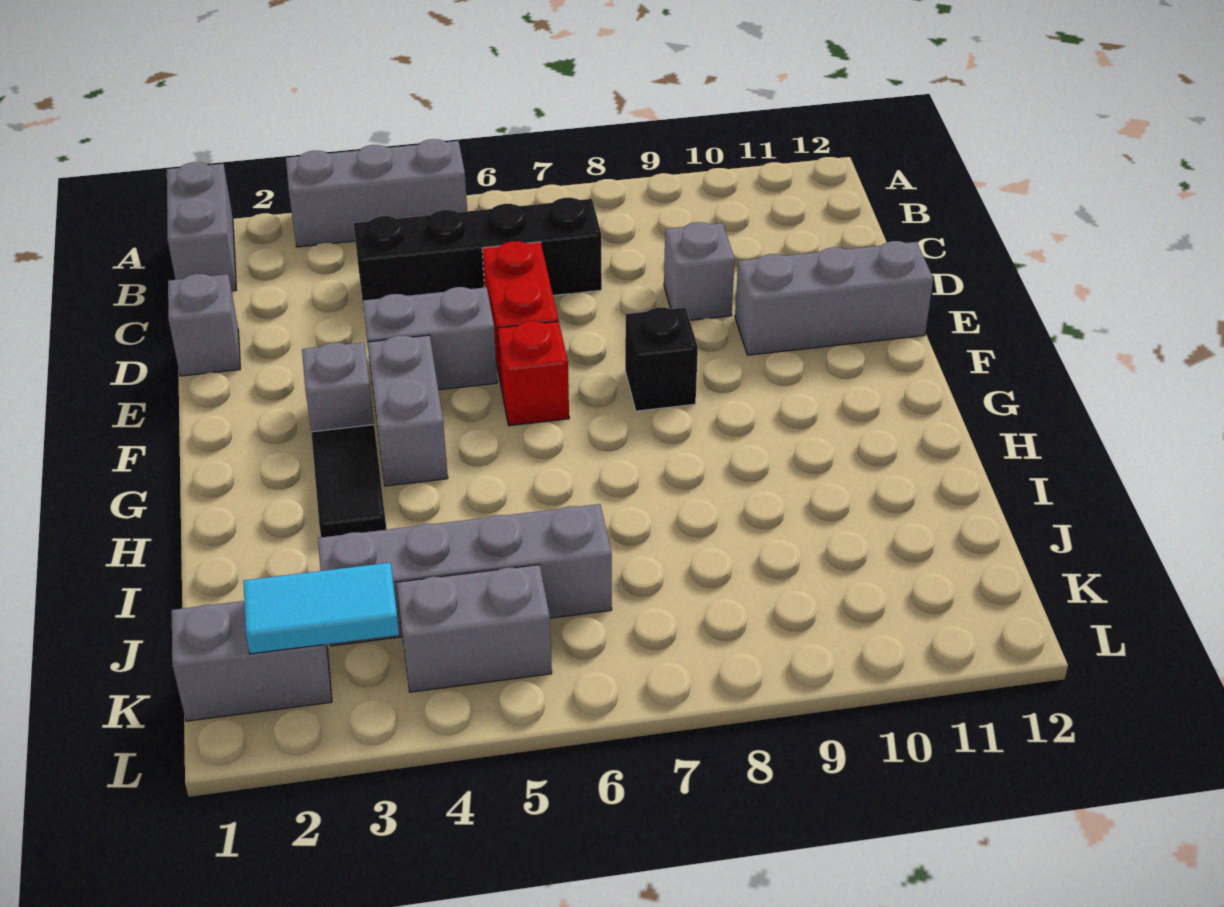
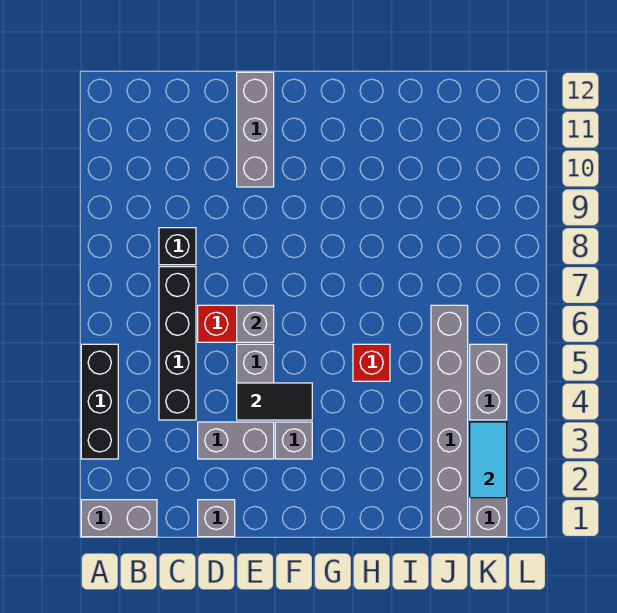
grey 1x3 brick [286,139,467,247] -> black 1x3 brick [81,344,118,459]
grey 1x1 brick [664,222,735,320] -> grey 1x1 brick moved to [237,305,274,342]
grey 1x2 brick [368,335,448,486] -> grey 1x2 brick moved to [198,422,274,459]
red 1x1 brick [498,321,569,426] -> red 1x1 brick moved to [353,344,390,381]
black 1x1 brick [625,307,698,411] -> black 1x1 brick moved to [159,228,196,265]
black 1x2 tile [311,425,387,537] -> black 1x2 tile moved to [237,383,312,420]
grey 1x4 brick [318,504,612,646] -> grey 1x6 brick [431,305,468,537]

